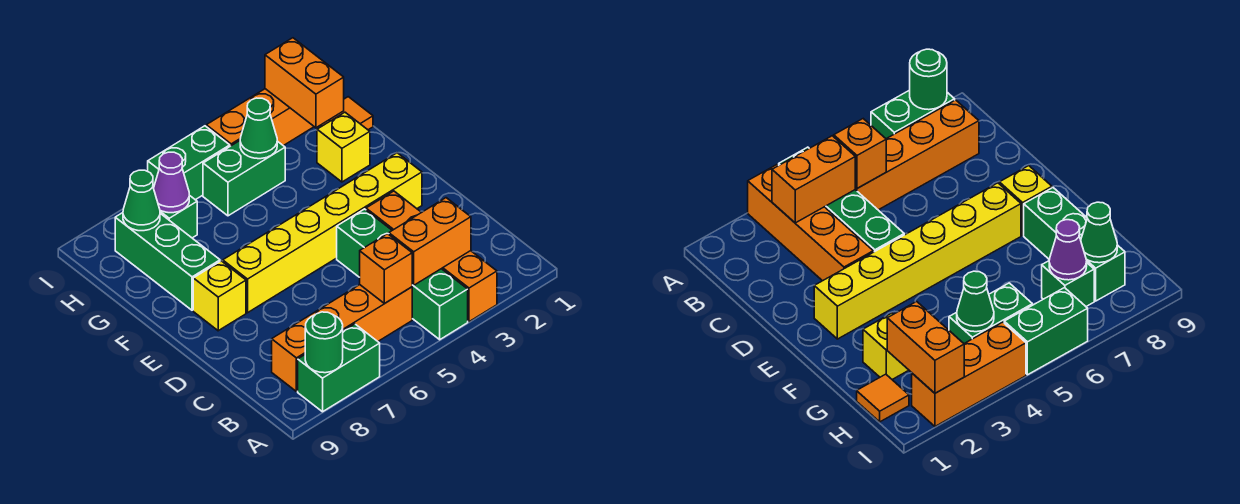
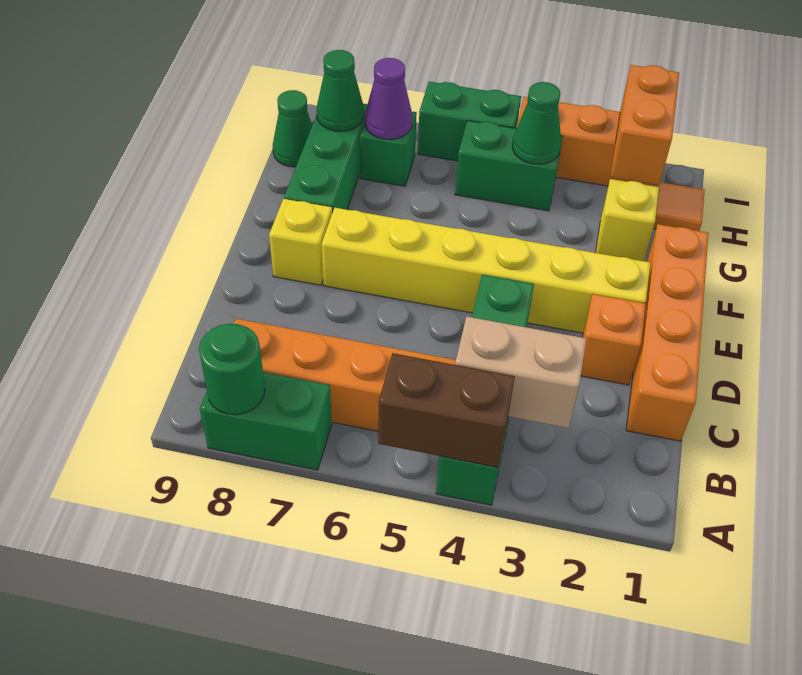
orange 1x4 brick [366,191,497,322] -> orange 1x4 brick moved to [626,224,709,441]
none -> brown 1x2 brick [378,353,515,467]
orange 1x2 brick [389,198,471,285] -> tan 1x2 brick [455,317,586,428]
orange 1x1 brick [360,234,412,303] -> orange 1x1 brick moved to [581,294,646,385]
none -> green 1x1 cone [273,90,312,167]

